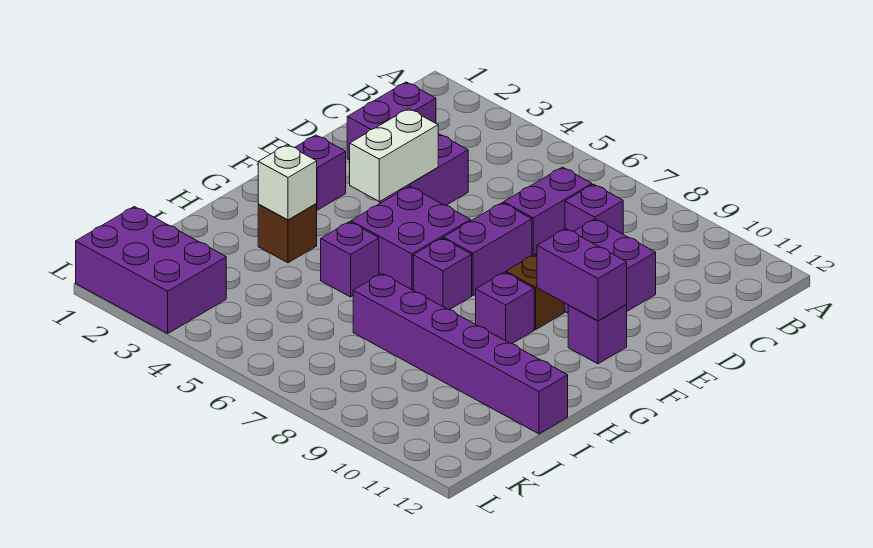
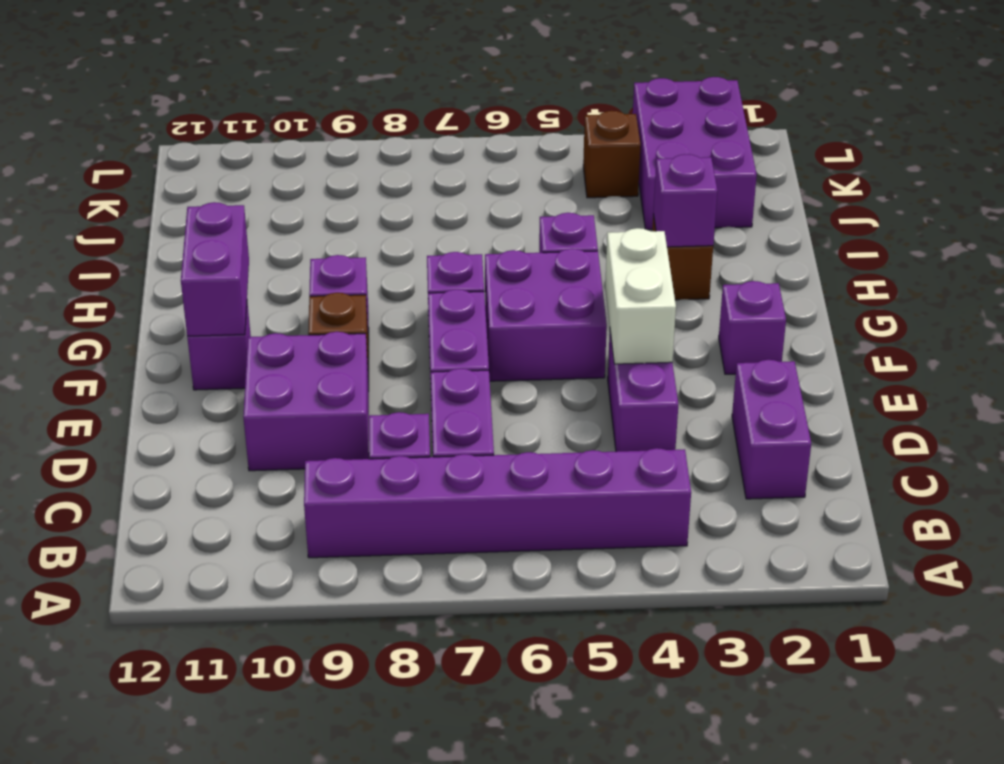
purple 1x2 brick [537,229,627,321] -> purple 1x2 brick turned to [181,202,249,336]
white 1x1 brick [258,145,317,220] -> purple 1x1 brick [653,154,717,247]
purple 1x6 brick [353,274,568,434] -> purple 1x6 brick moved to [304,448,691,558]
purple 2x3 brick [76,207,226,333] -> purple 2x3 brick turned to [633,77,757,230]
none -> brown 1x1 brick [583,111,641,198]

